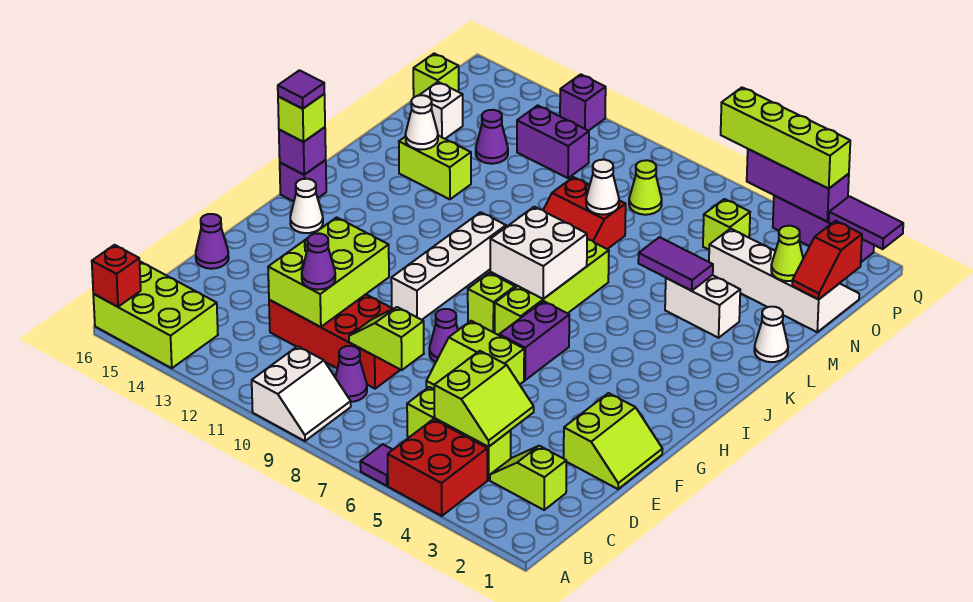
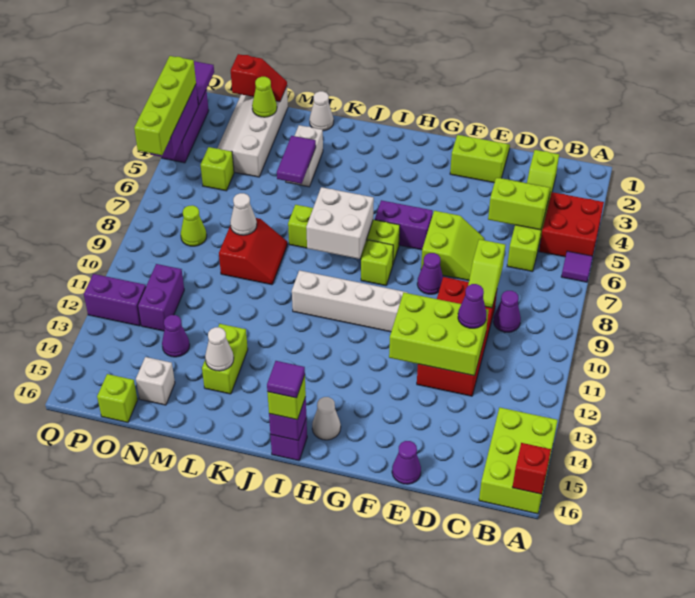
white 2x2 slope [252,346,351,441] -> none
purple 1x1 brick [560,74,606,131] -> purple 1x2 brick [84,274,146,326]

